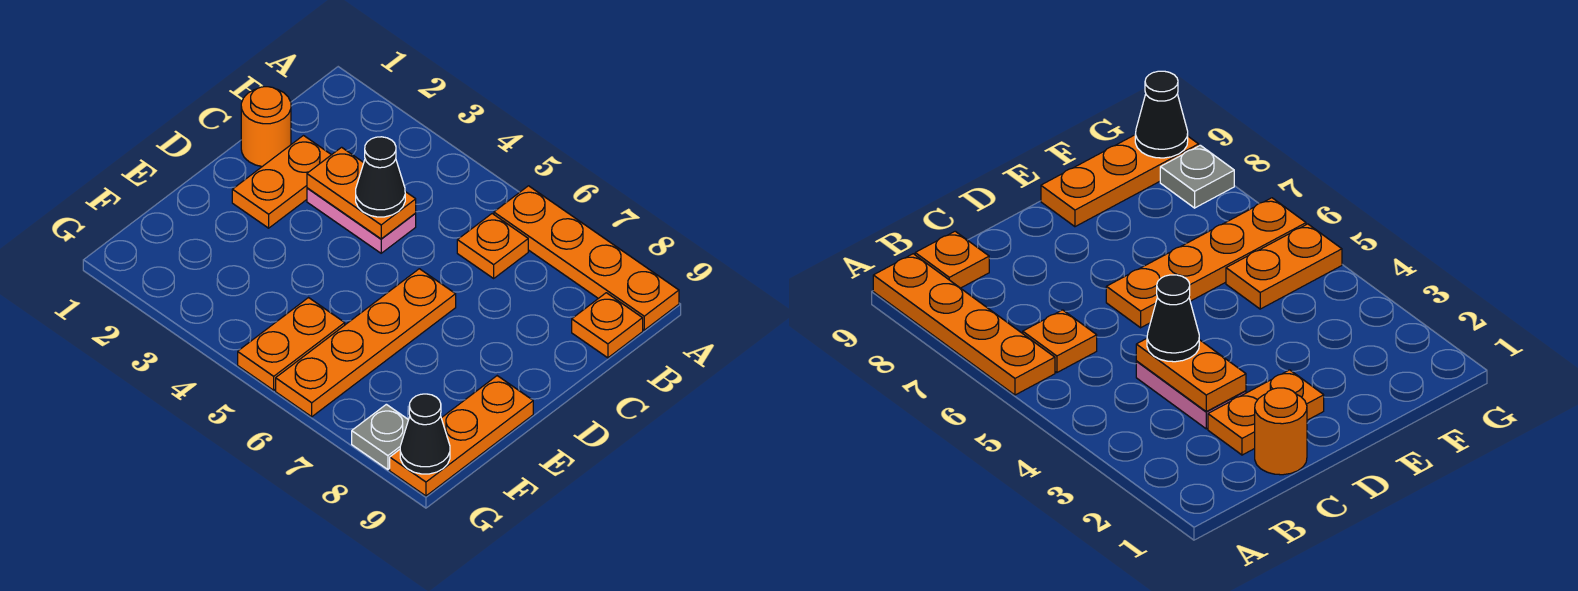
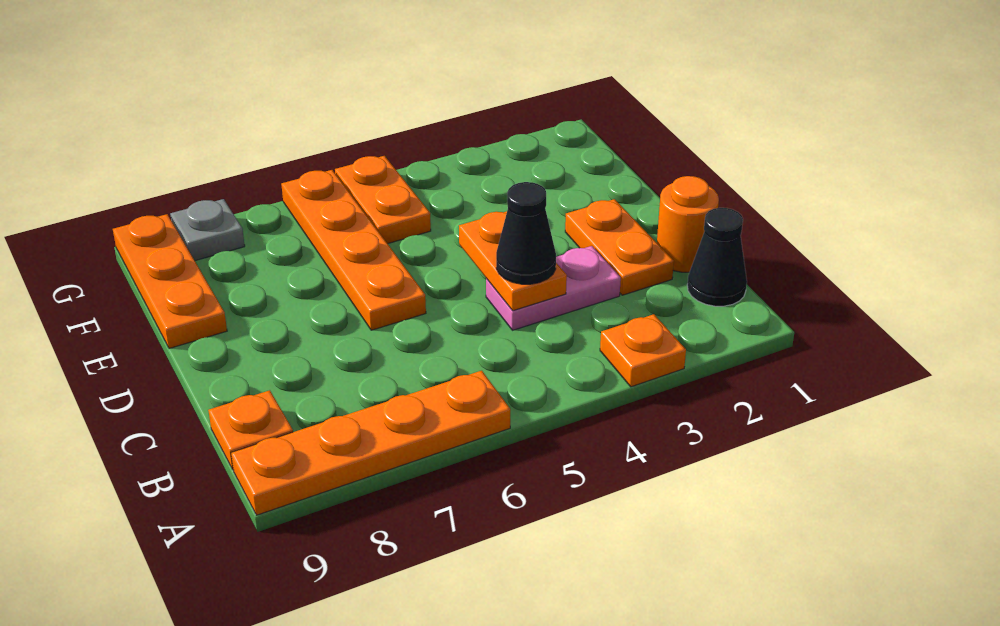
orange 1x1 plate [457,214,528,278] -> orange 1x1 plate moved to [600,314,686,387]
orange 1x2 plate [307,147,416,239] -> orange 1x2 plate turned to [459,211,567,311]
black 1x1 cone [400,394,450,474] -> black 1x1 cone moved to [687,208,747,306]

